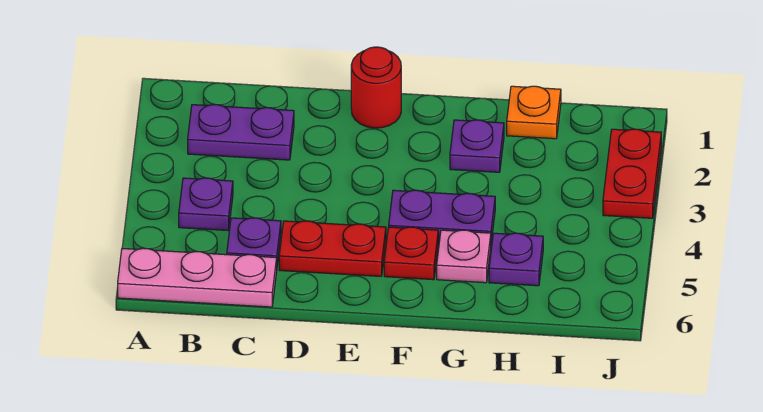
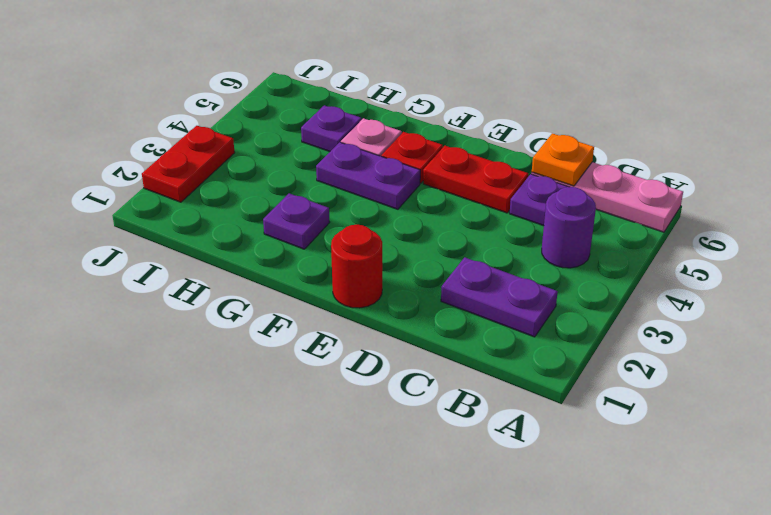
purple 1x1 plate [179,178,233,230] -> purple 1x1 round brick [542,187,596,268]
orange 1x1 plate [507,86,561,139] -> orange 1x1 plate moved to [532,133,594,186]

